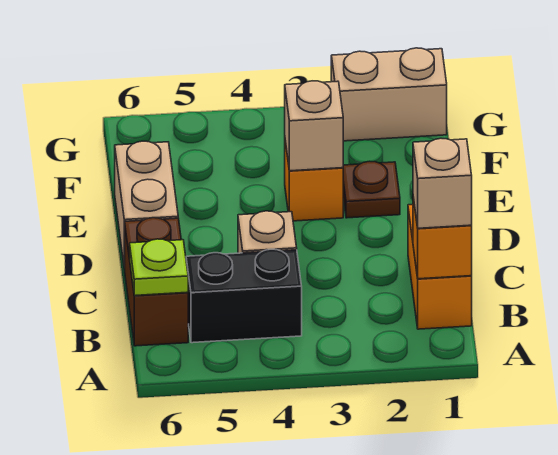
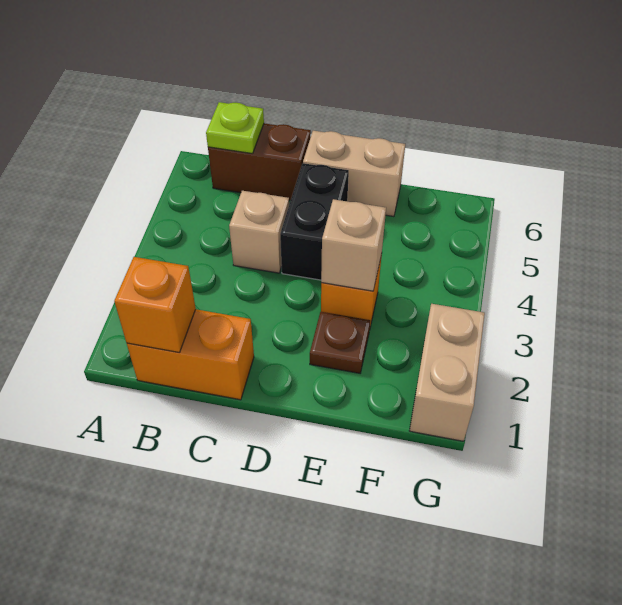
tan 1x1 brick [413,138,472,228] -> none
black 1x2 brick [186,249,302,343] -> black 1x2 brick moved to [280,163,349,280]

